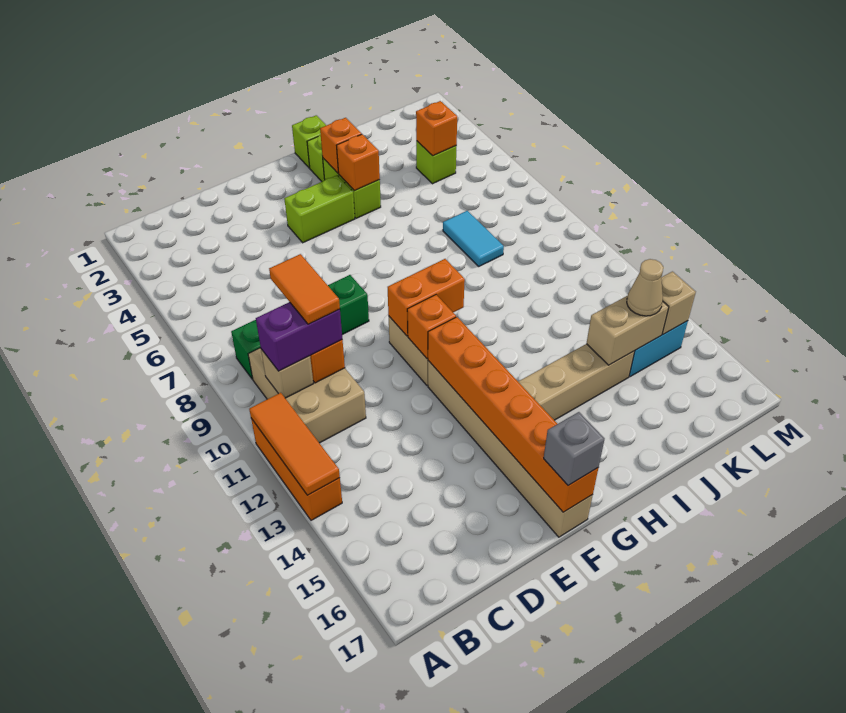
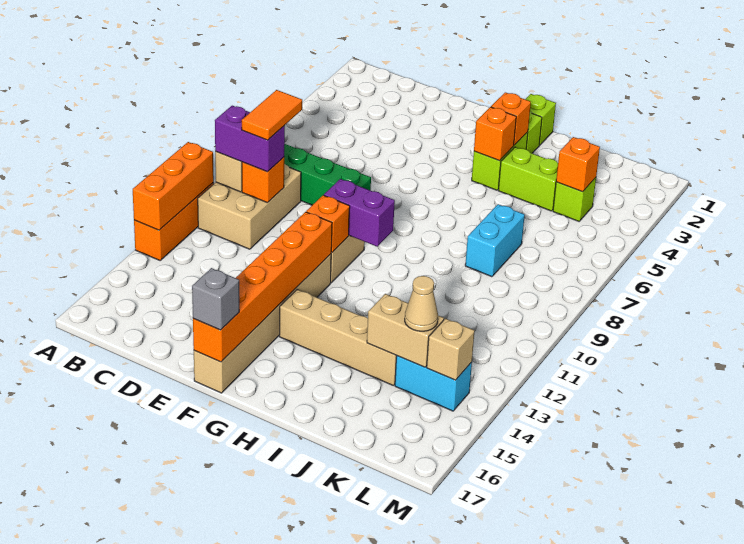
orange 1x3 tile [249,393,340,495] -> orange 1x3 brick [133,142,214,230]
lime 1x2 brick [284,175,355,243] -> lime 1x2 brick moved to [498,147,558,211]
orange 1x2 brick [388,259,465,336] -> purple 1x2 brick [324,179,395,247]
cyan 1x2 tile [443,211,504,266] -> cyan 1x2 brick [465,204,525,277]

